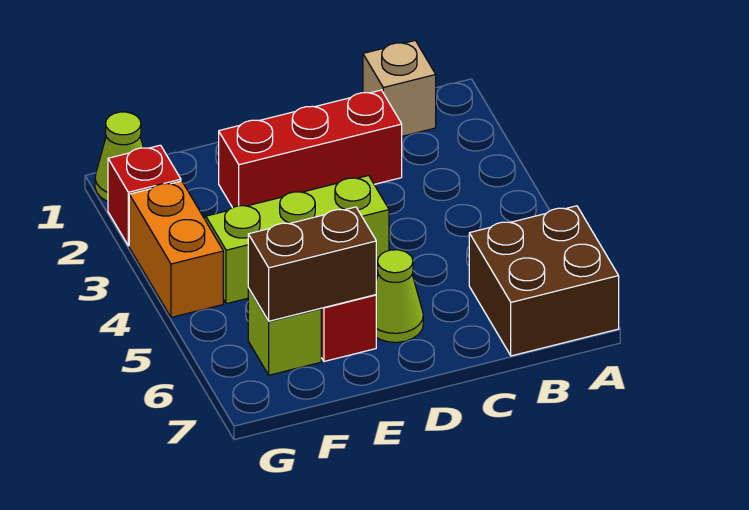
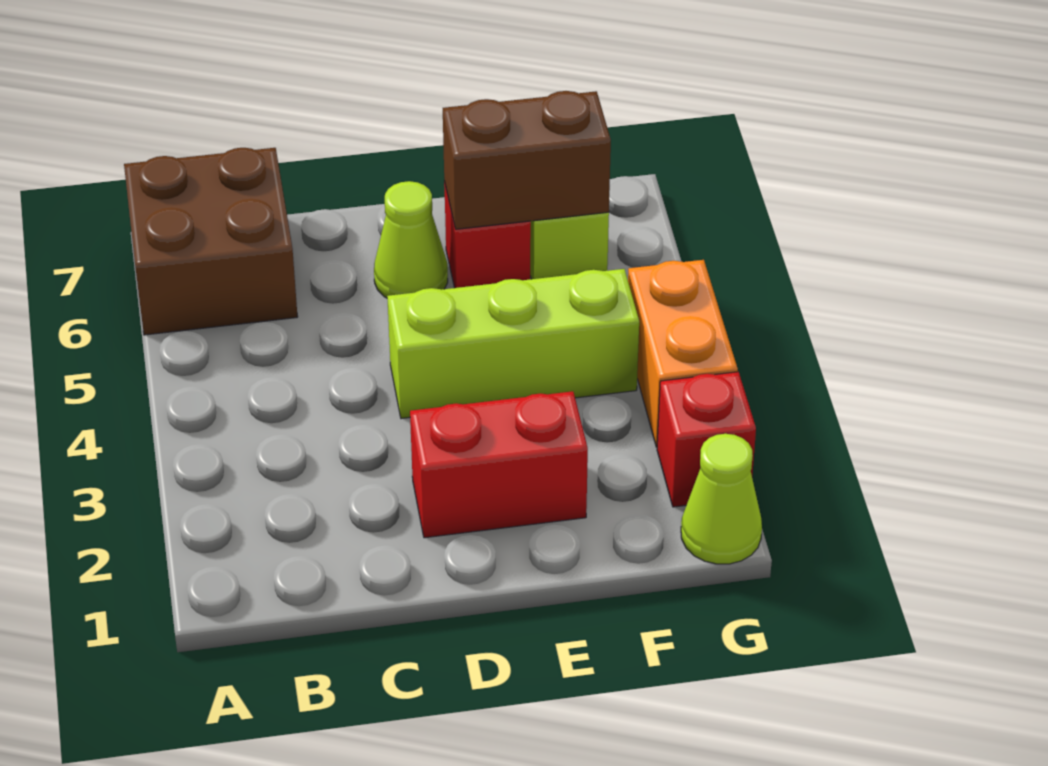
tan 1x1 brick [363,41,436,136] -> none
red 1x3 brick [219,90,402,207] -> red 1x2 brick [410,391,588,538]

